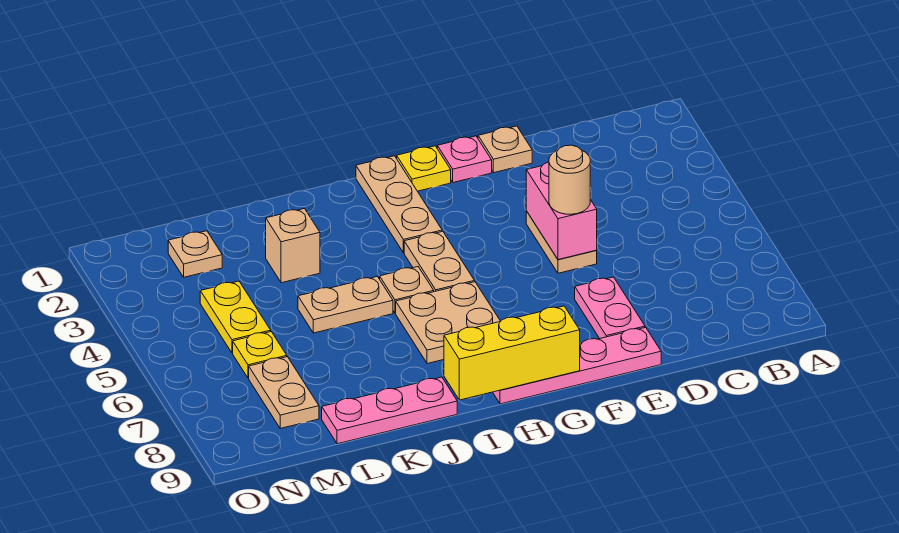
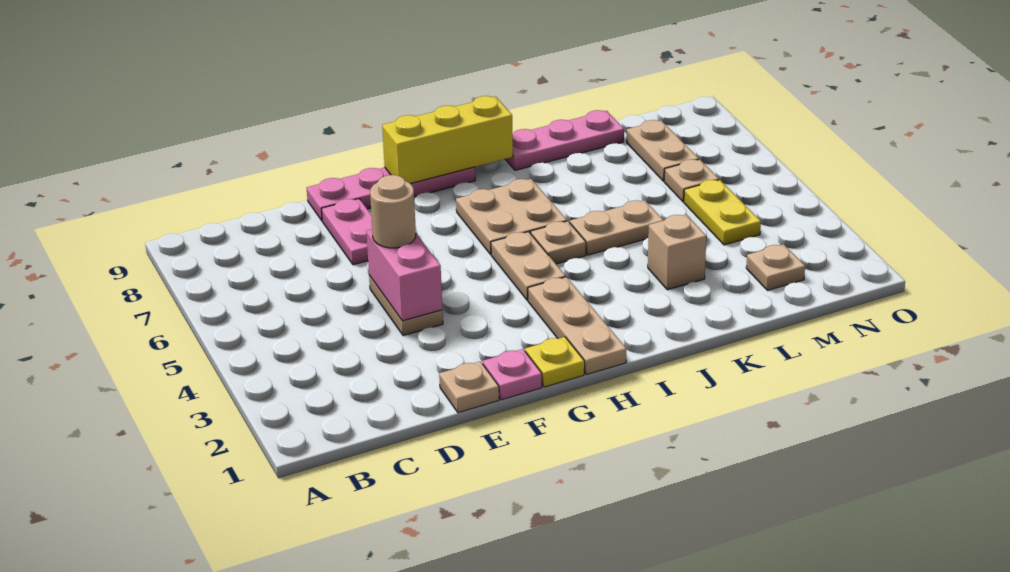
yellow 1x1 plate [233,332,287,378] -> tan 1x1 plate [664,159,719,202]

